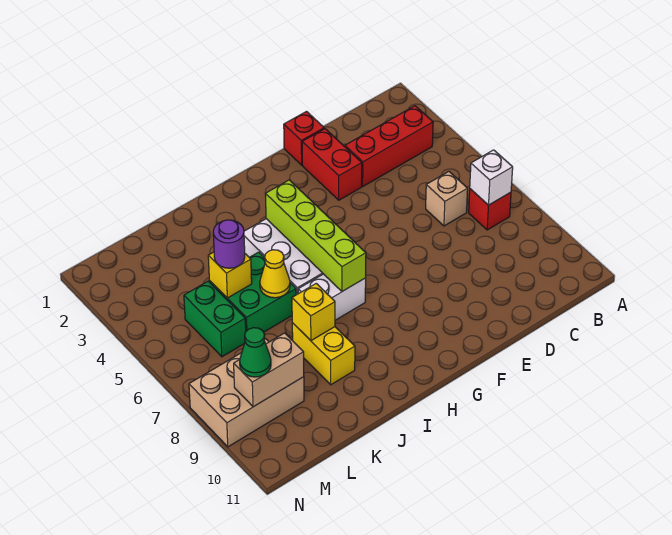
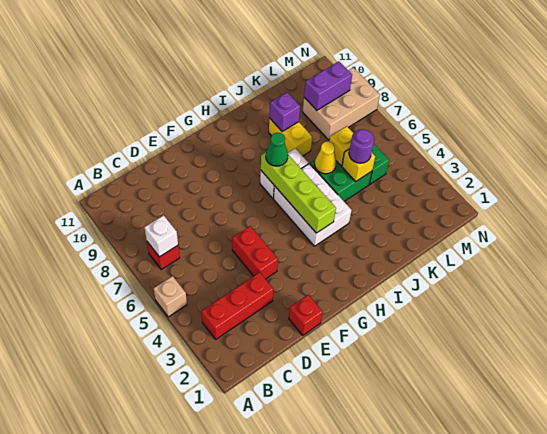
tan 1x1 brick [426,172,468,226] -> tan 1x1 brick moved to [154,276,187,317]
red 1x2 brick [302,129,362,200] -> red 1x2 brick moved to [232,226,278,279]
yellow 1x1 brick [292,283,335,341] -> yellow 1x1 brick moved to [329,126,353,166]
none -> purple 1x1 brick [269,93,300,131]
tan 1x2 brick [234,333,304,407] -> purple 1x2 brick [304,61,352,110]
green 1x1 cone [240,328,271,377] -> green 1x1 cone moved to [266,133,288,166]

